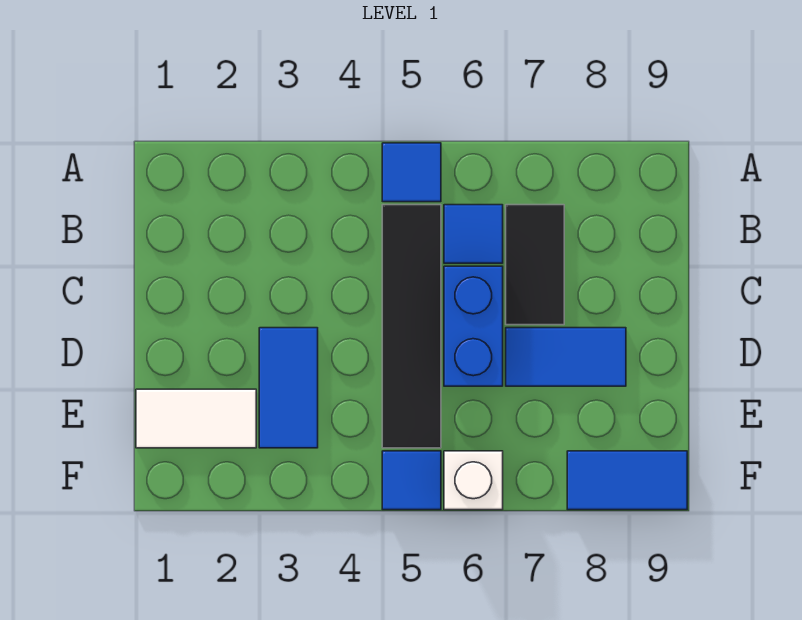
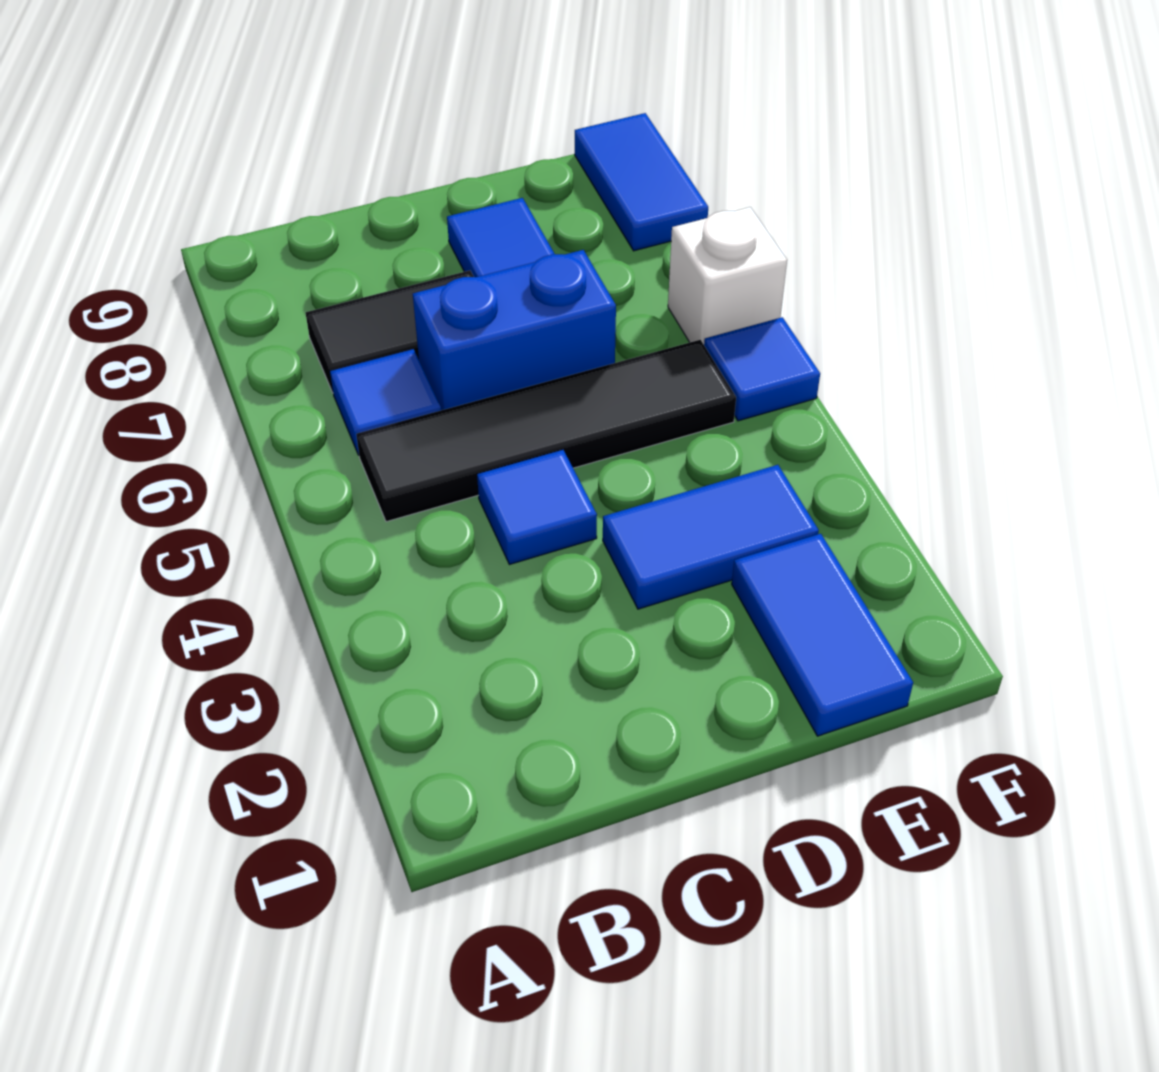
blue 1x1 tile [382,143,441,202] -> blue 1x1 tile moved to [477,450,597,565]
white 1x2 tile [136,389,256,448] -> blue 1x2 tile [732,534,913,736]

